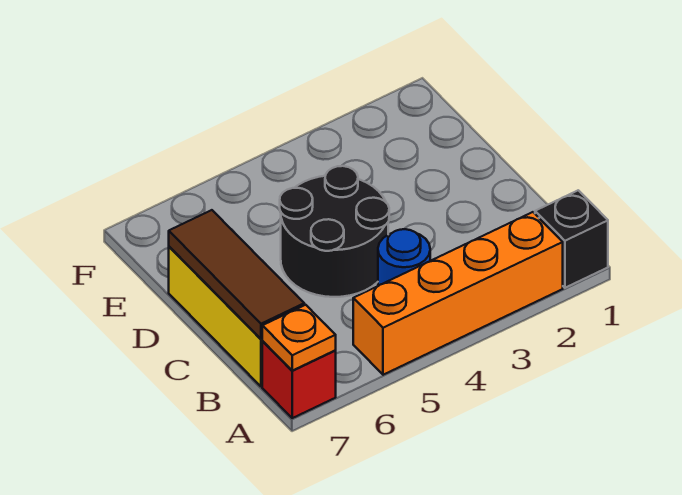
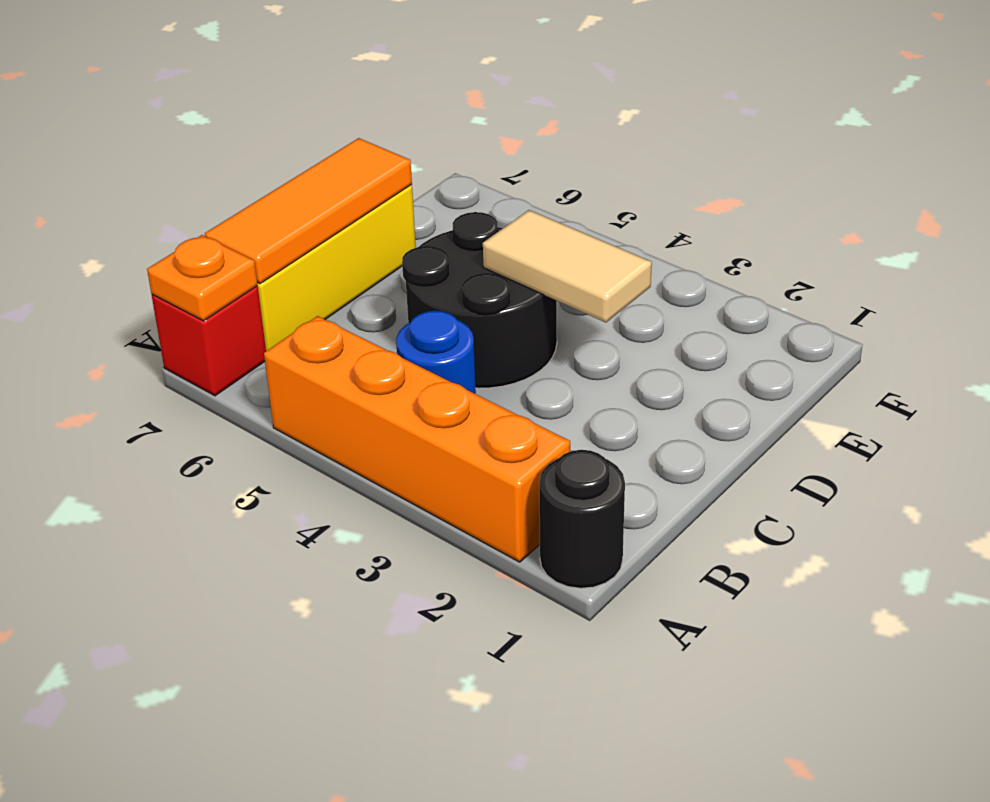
black 1x1 brick [535,190,608,288] -> black 1x1 round brick [539,450,625,588]
brown 1x3 tile [169,210,304,339] -> orange 1x3 tile [205,138,412,283]
none -> tan 1x2 tile [483,210,652,323]

